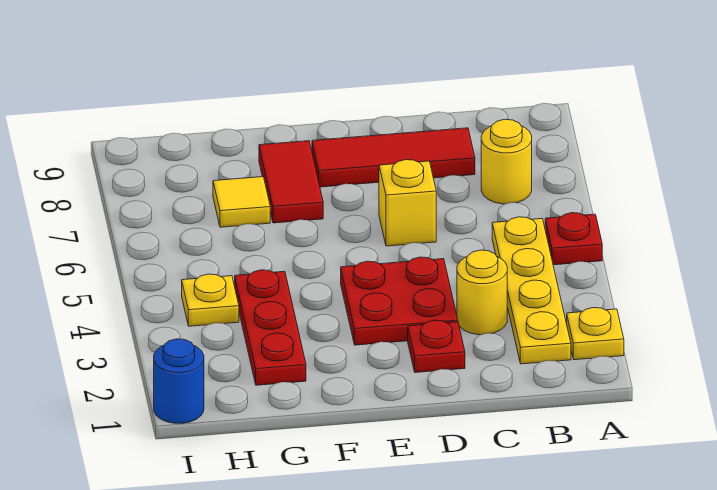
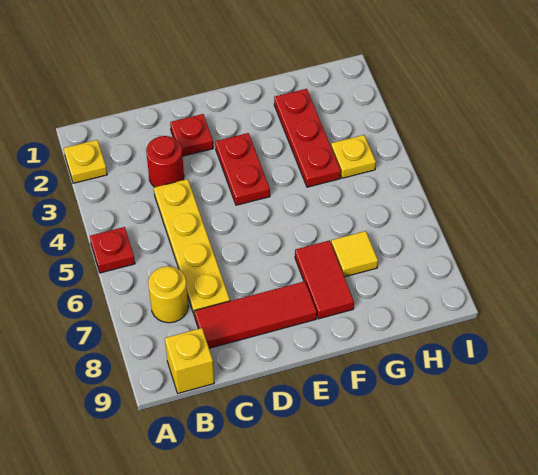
yellow 1x4 plate [492,217,571,364] -> yellow 1x4 plate moved to [154,179,230,316]
yellow 1x1 round brick [457,250,507,335] -> red 1x1 round brick [146,136,184,187]
red 2x2 plate [341,257,458,345] -> red 1x2 plate [215,133,270,205]
yellow 1x1 brick [379,160,436,246] -> yellow 1x1 brick moved to [165,328,214,393]
blue 1x1 round brick [154,339,204,423] -> none

